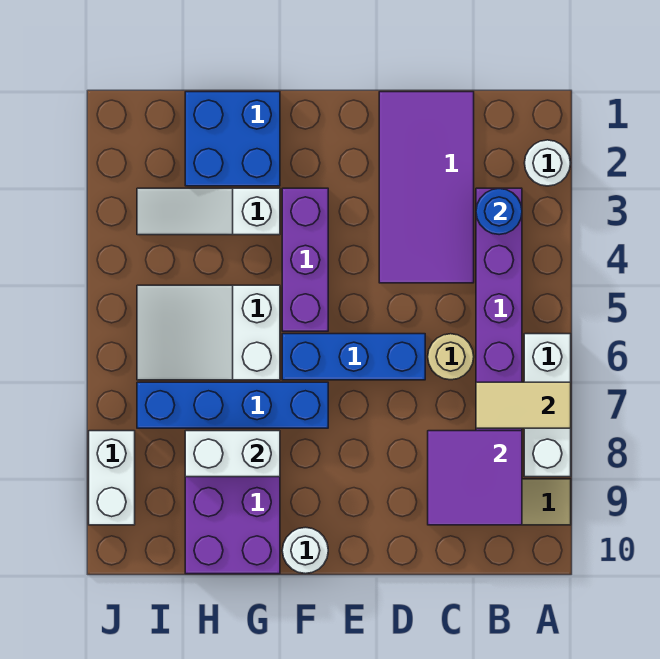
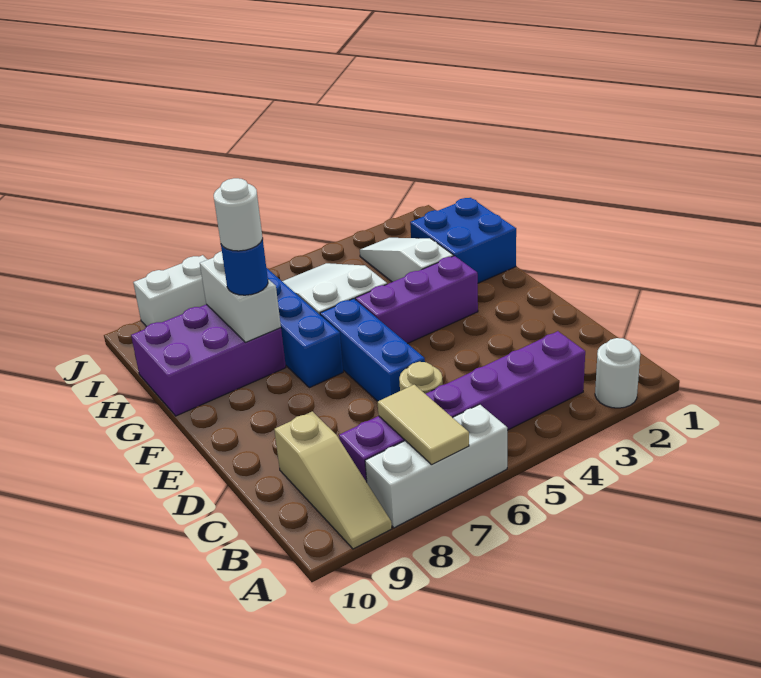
blue 1x1 round brick [476,188,522,235] -> blue 1x1 round brick moved to [221,239,268,295]
purple 2x2 tile [428,431,522,525] -> none
purple 2x4 tile [379,92,474,283] -> none
white 1x1 round brick [282,527,328,574] -> white 1x1 round brick moved to [214,178,263,251]

